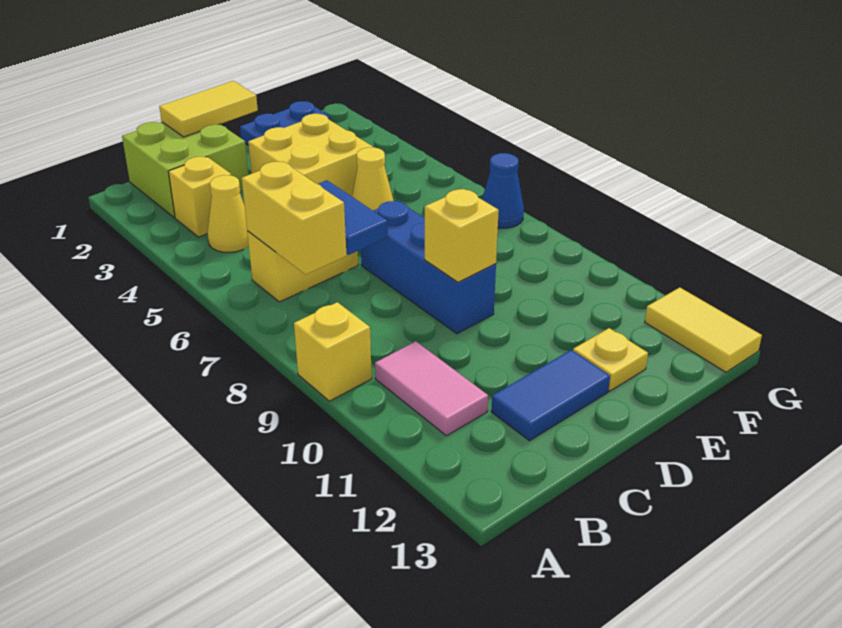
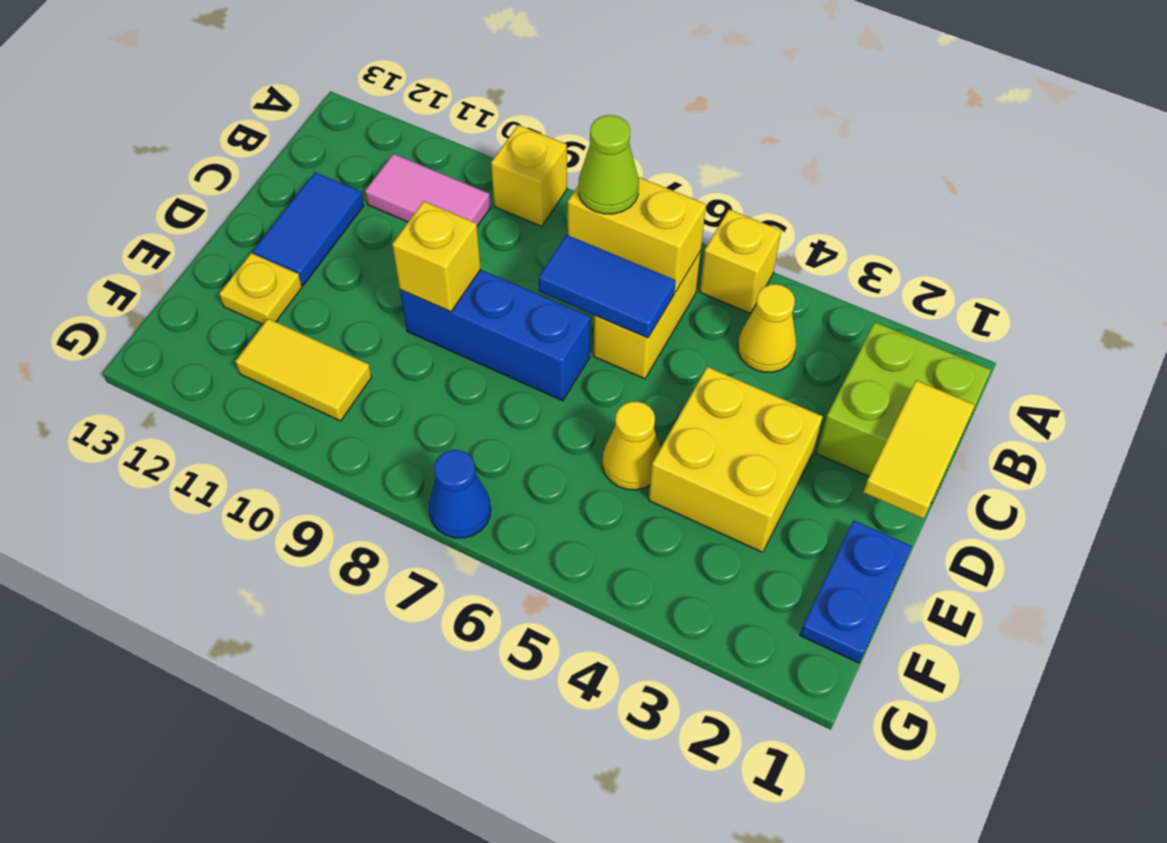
yellow 1x1 brick [168,157,231,237] -> yellow 1x1 brick moved to [700,209,781,313]
none -> lime 1x1 cone [579,115,639,214]
yellow 1x2 tile [645,288,762,372] -> yellow 1x2 tile moved to [236,319,372,421]

